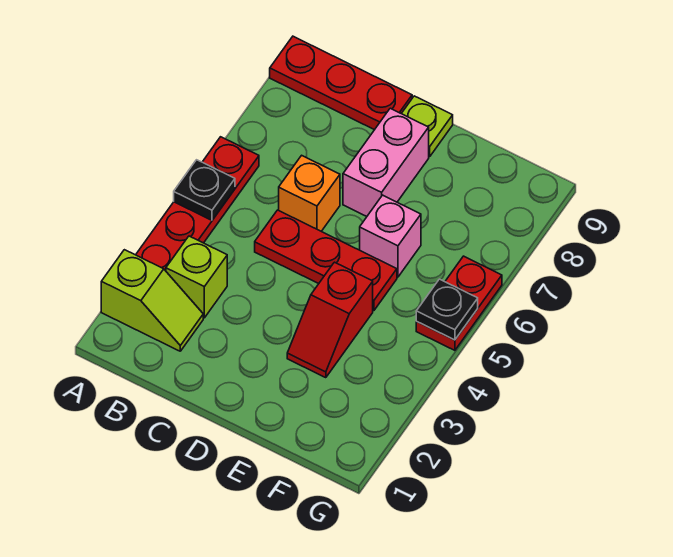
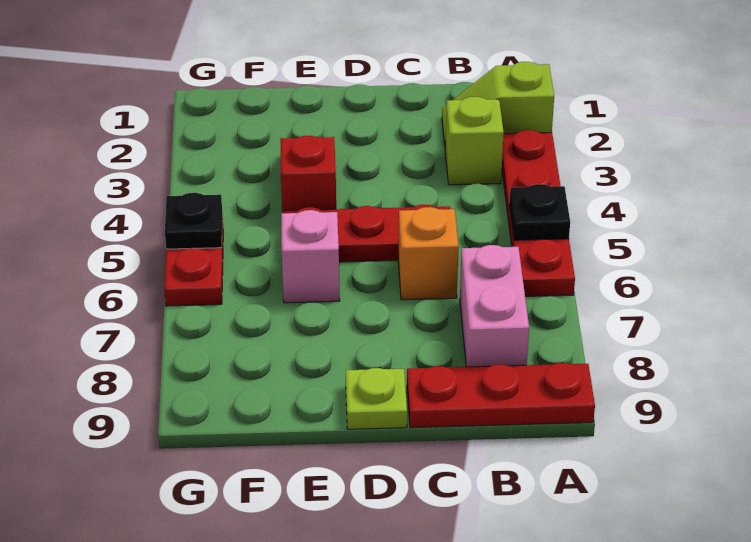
pink 1x2 brick [343,108,429,216] -> pink 1x2 brick moved to [460,245,529,367]

